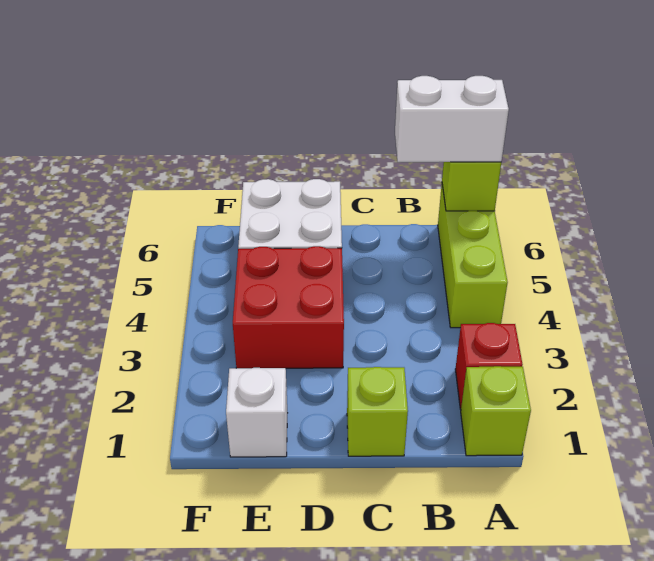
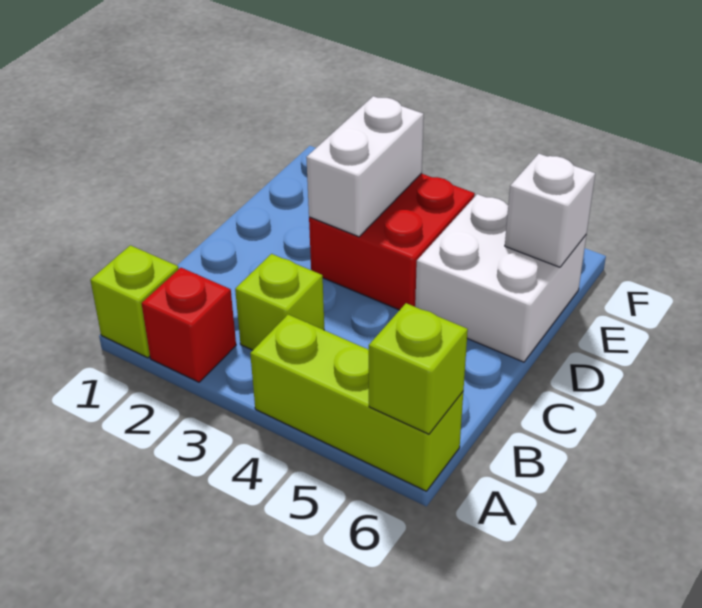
white 1x2 brick [395,76,509,162] -> white 1x2 brick moved to [306,96,424,237]
lime 1x1 brick [347,367,408,456] -> lime 1x1 brick moved to [235,254,324,350]
white 1x1 brick [226,368,287,457] -> white 1x1 brick moved to [505,154,595,267]

